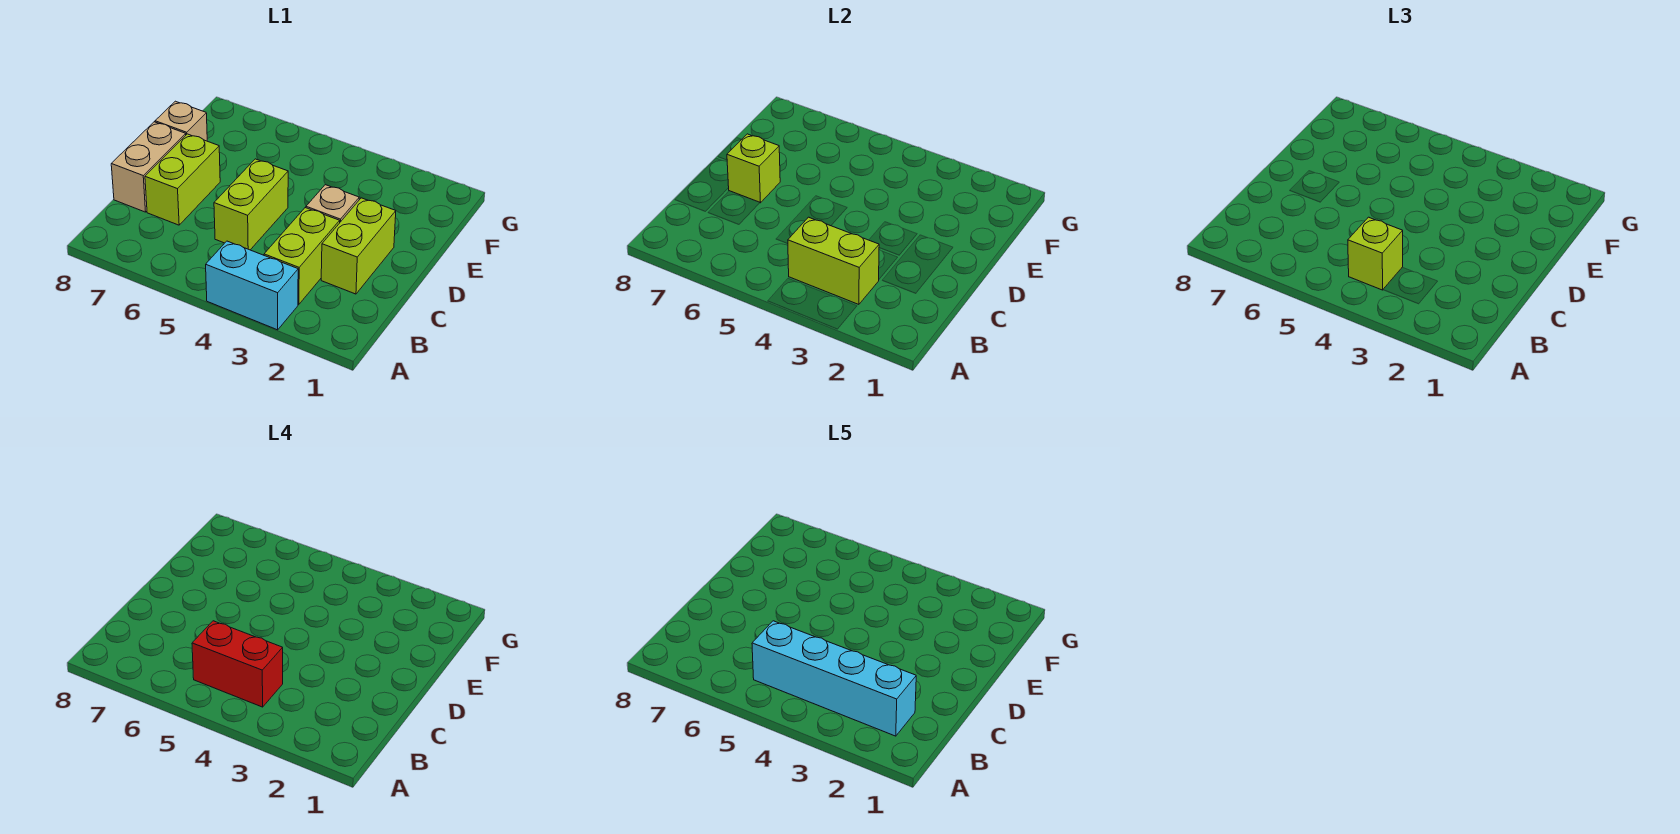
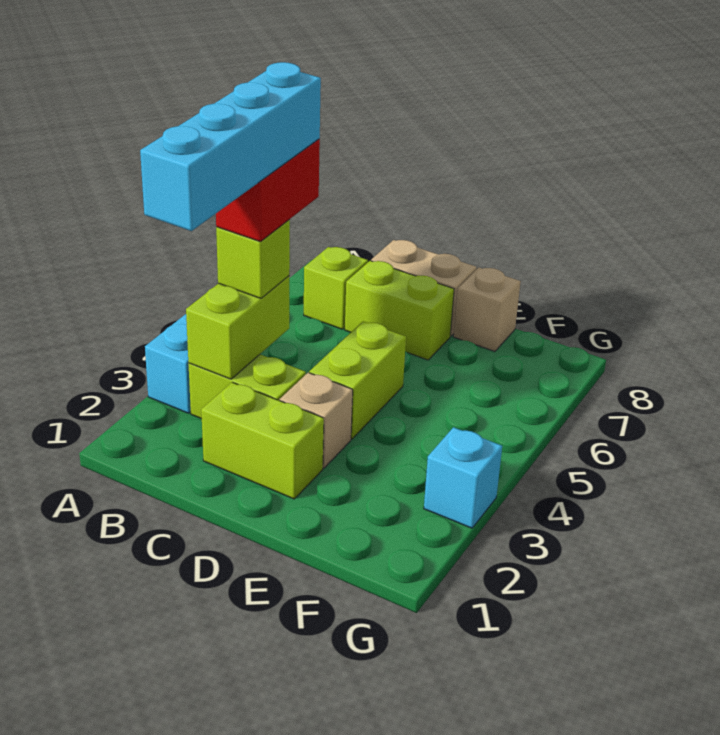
lime 1x2 brick [214,159,288,250] -> lime 1x2 brick turned to [309,321,406,439]
lime 1x1 brick [727,134,780,203] -> lime 1x1 brick moved to [304,247,368,329]
none -> cyan 1x1 brick [424,427,502,528]

